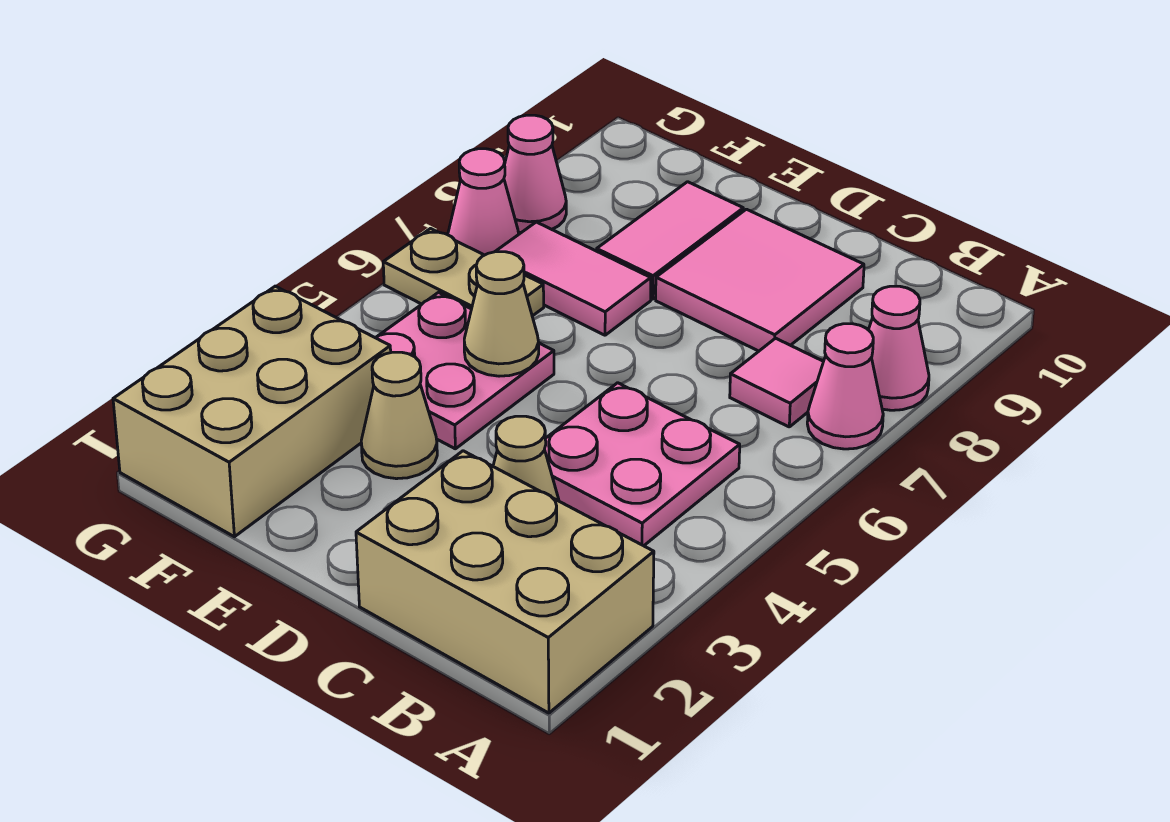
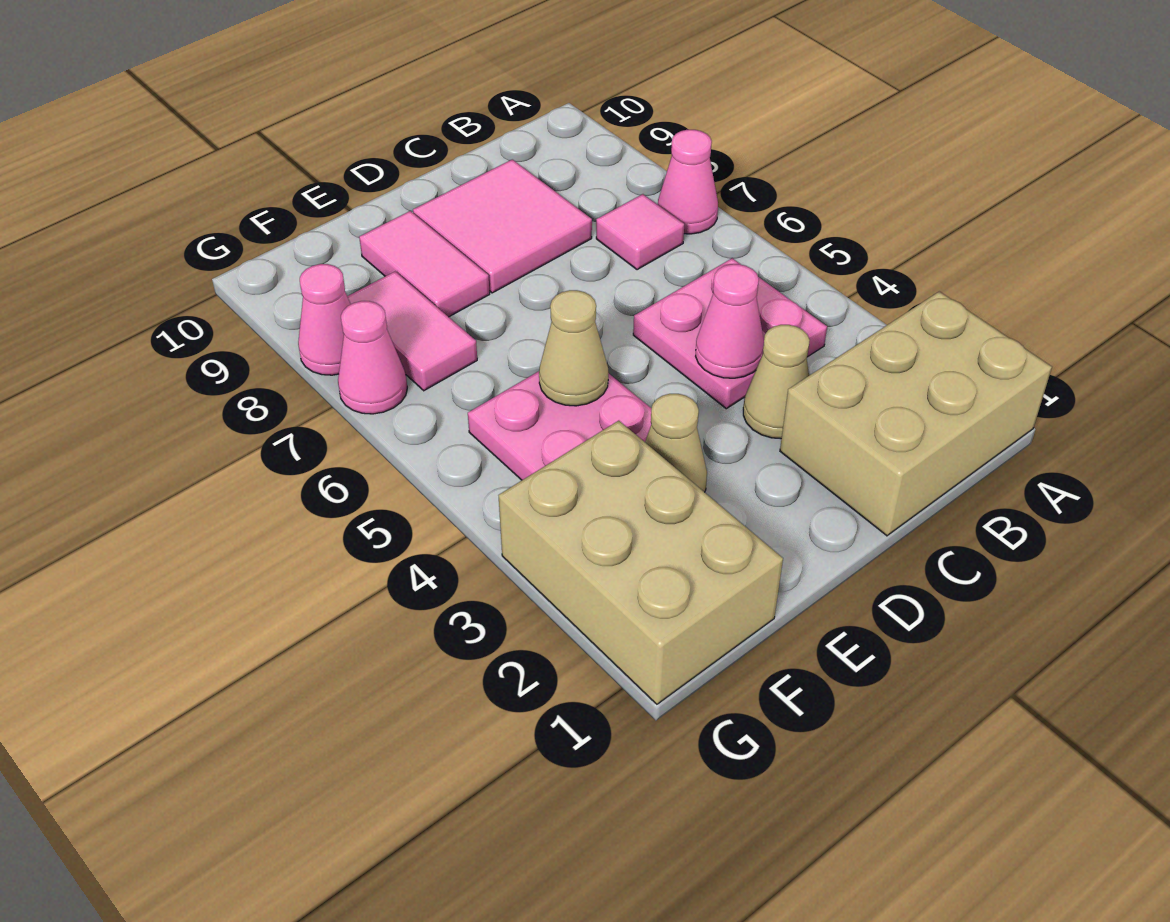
pink 1x1 cone [869,286,929,410] -> pink 1x1 cone moved to [696,264,764,378]
pink 1x2 tile [495,222,651,335] -> pink 1x2 tile turned to [347,271,477,391]
tan 1x2 plate [383,229,544,316] -> none

